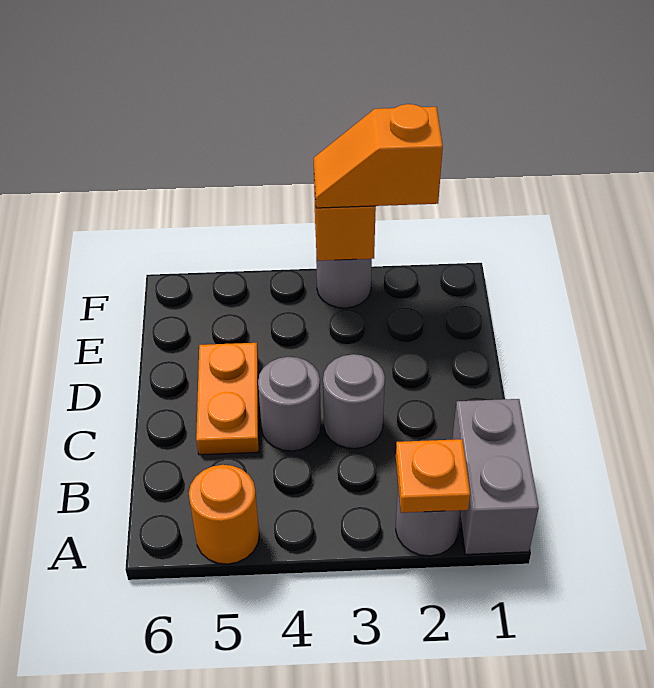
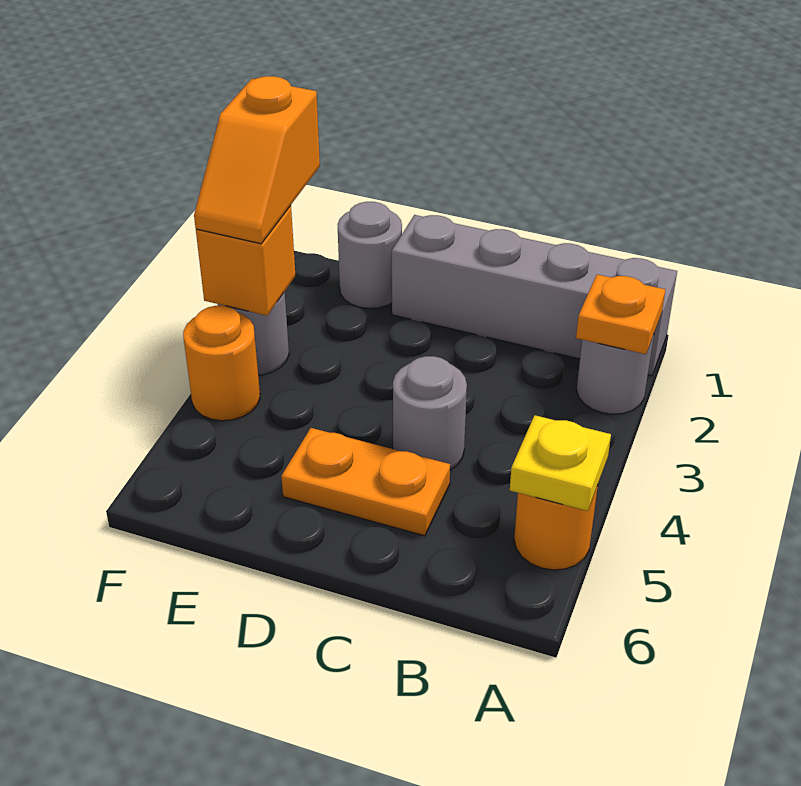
grey 1x2 brick [452,399,539,554] -> grey 1x4 brick [392,215,677,376]
none -> yellow 1x1 plate [510,415,611,511]
grey 1x1 round brick [323,354,385,449] -> grey 1x1 round brick moved to [338,202,402,309]
none -> orange 1x1 round brick [183,306,260,421]

